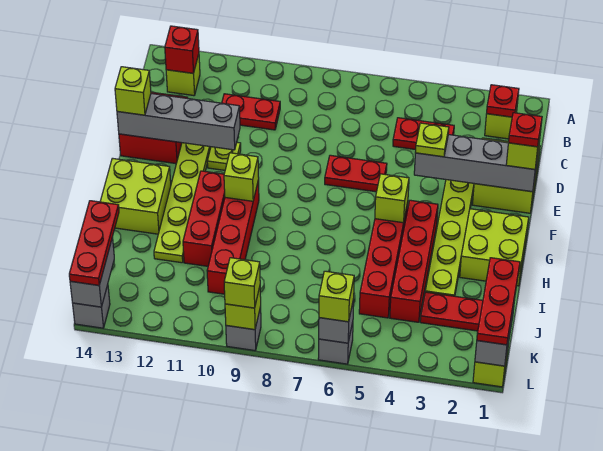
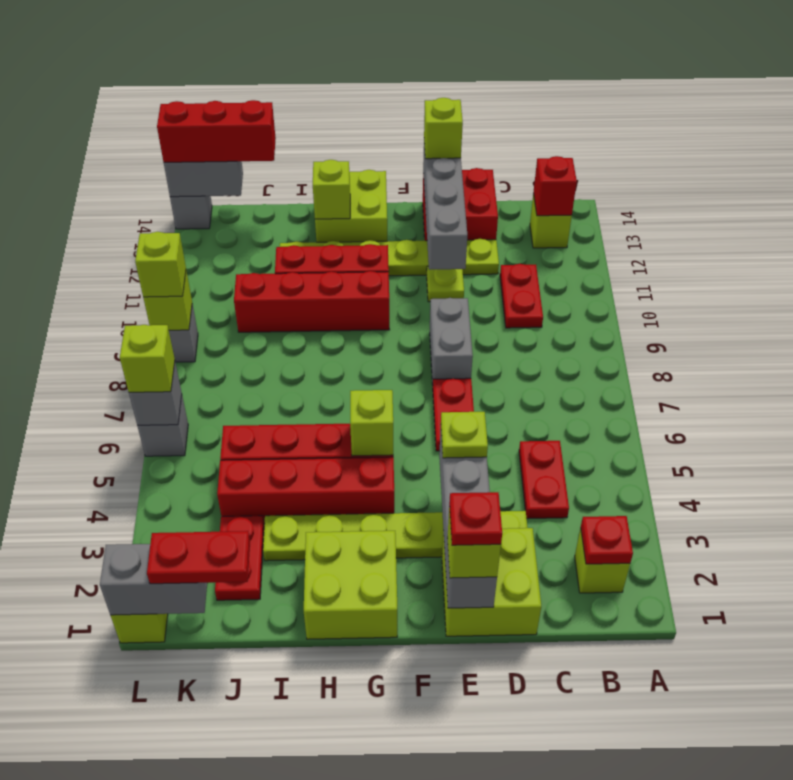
none -> grey 1x2 brick [430,298,473,385]
lime 1x1 brick [224,153,259,201] -> lime 1x1 brick moved to [313,160,350,219]
red 1x3 plate [477,258,520,345] -> red 1x2 plate [147,531,250,584]
red 1x3 plate [69,201,119,285] -> red 1x3 brick [157,100,276,162]

